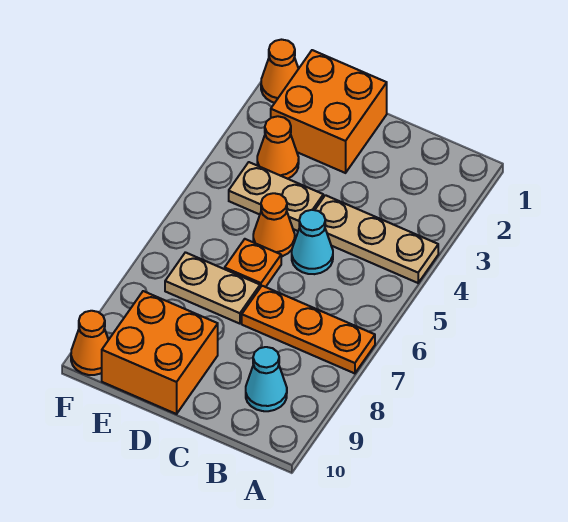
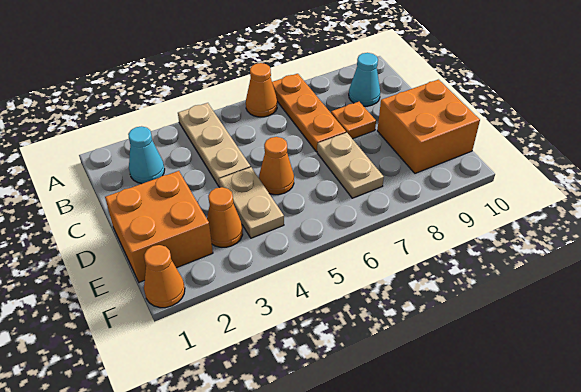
cyan 1x1 cone [292,210,333,274] -> cyan 1x1 cone moved to [128,126,165,184]
orange 1x1 plate [225,239,281,287] -> orange 1x1 plate moved to [331,102,376,139]
orange 1x1 cone [71,311,108,375] -> orange 1x1 cone moved to [246,63,277,117]

